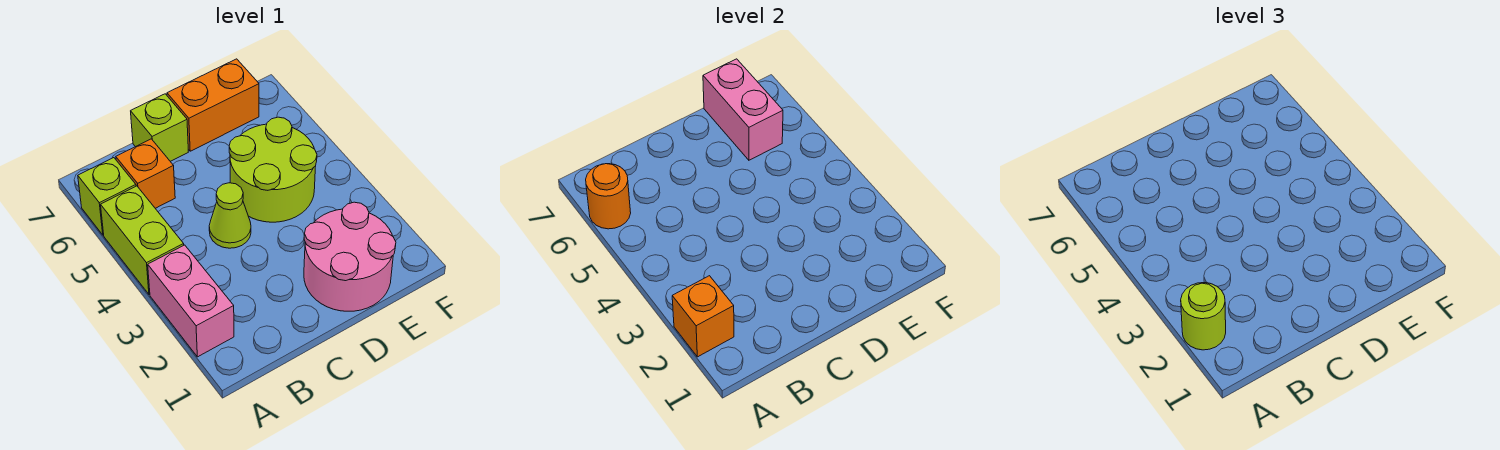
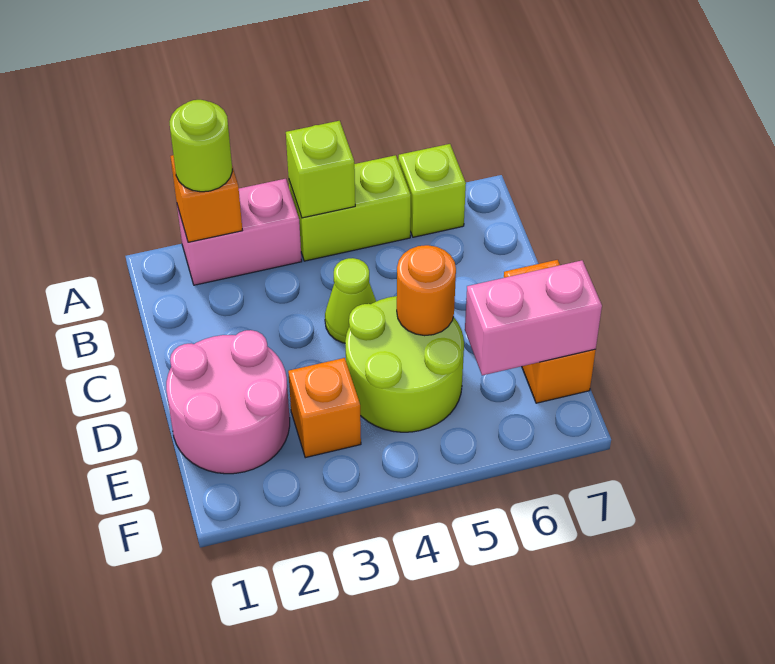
orange 1x1 round brick [586,164,631,229] -> orange 1x1 round brick moved to [397,245,456,336]
orange 1x1 brick [116,139,175,208] -> orange 1x1 brick moved to [288,358,361,458]
lime 1x1 brick [131,94,188,161] -> lime 1x1 brick moved to [286,121,355,218]

